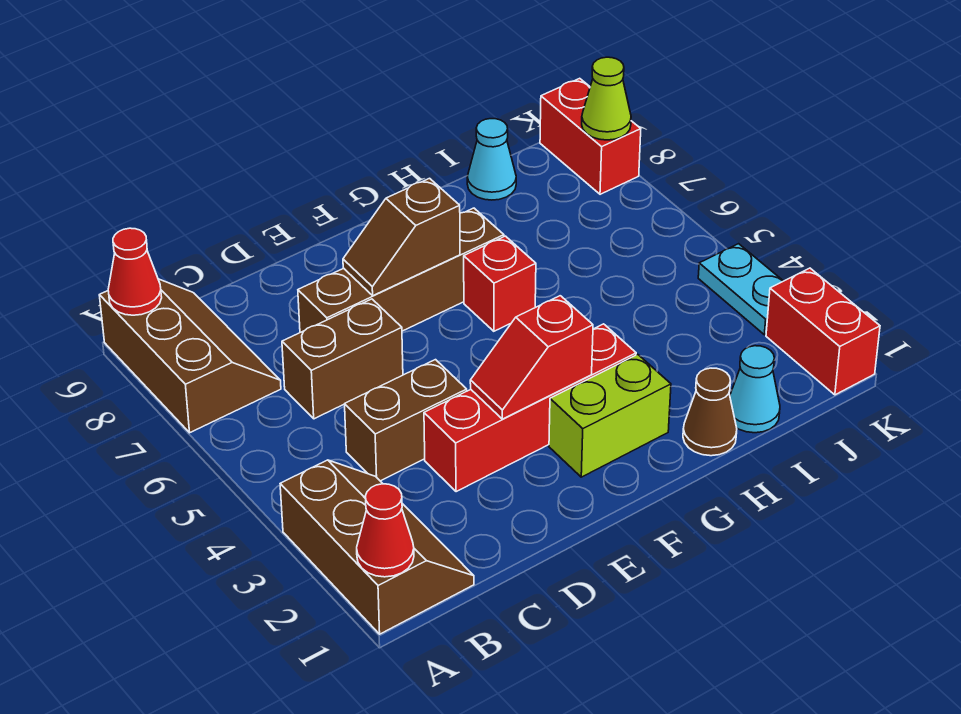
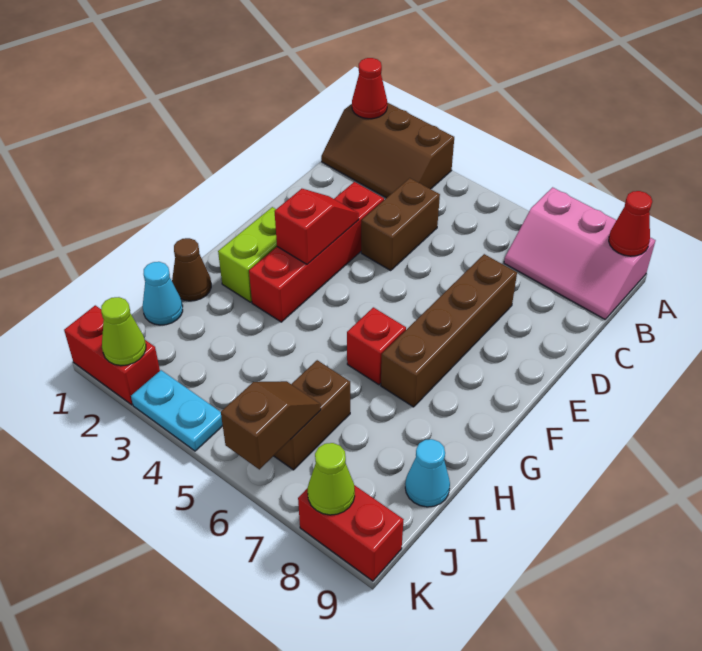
brown 2x3 slope [99,279,281,433] -> pink 2x3 slope [504,187,656,319]
brown 1x2 brick [282,299,403,419] -> brown 1x2 brick moved to [274,360,350,470]
brown 1x2 slope [343,178,460,296] -> brown 1x2 slope moved to [221,381,321,469]
none -> lime 1x1 cone [101,297,146,366]

